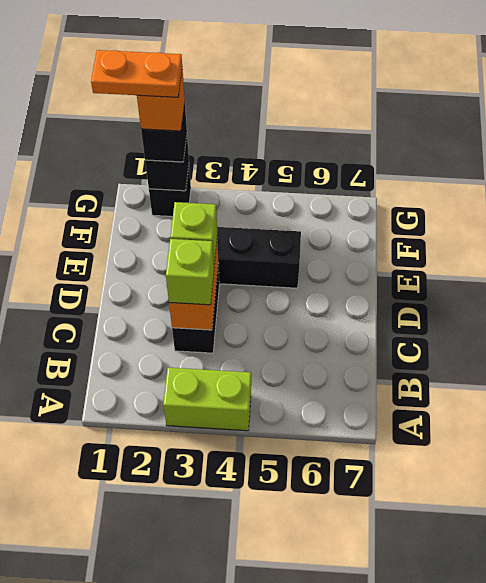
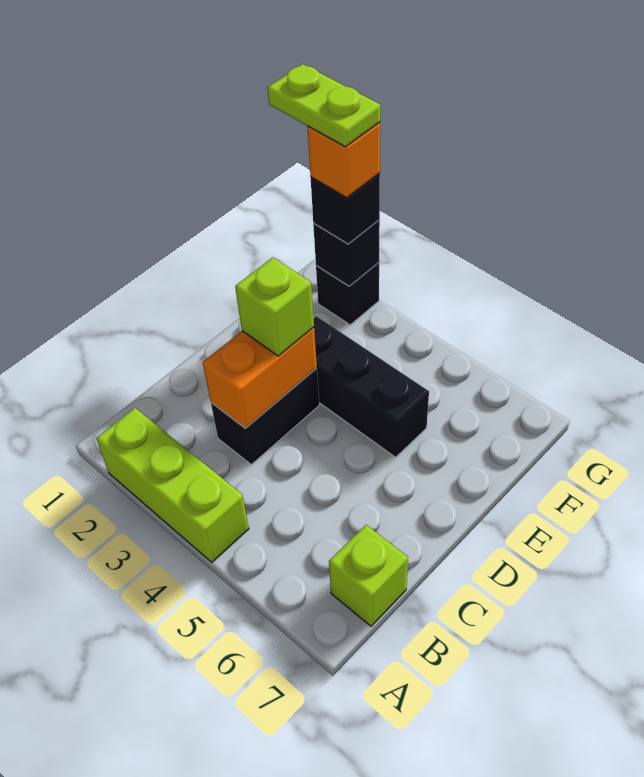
lime 1x2 brick [163,368,251,431] -> lime 1x3 brick [96,408,249,562]
lime 1x1 brick [166,239,214,305] -> lime 1x1 brick moved to [329,525,408,626]
orange 1x2 plate [91,50,182,97] -> lime 1x2 plate [267,64,380,147]

